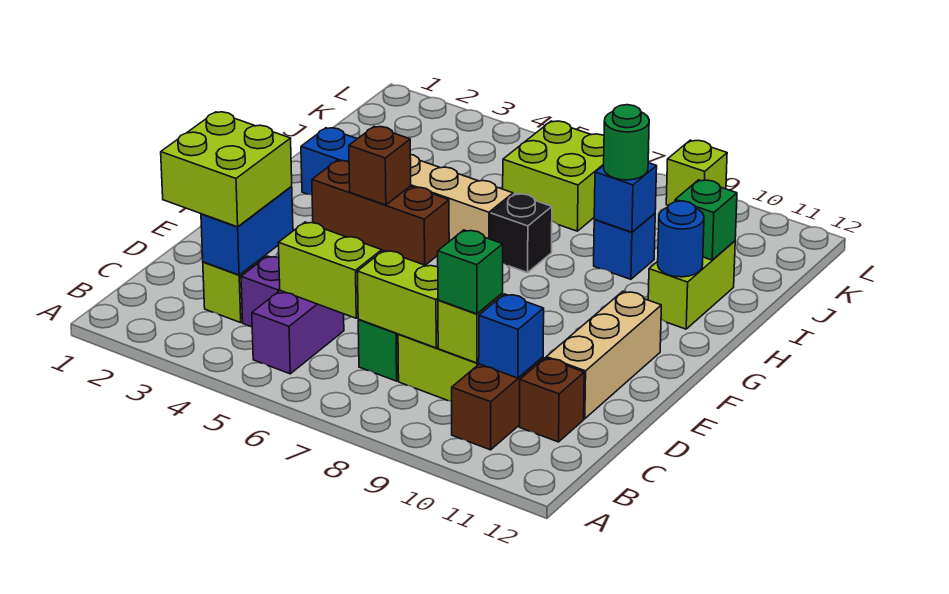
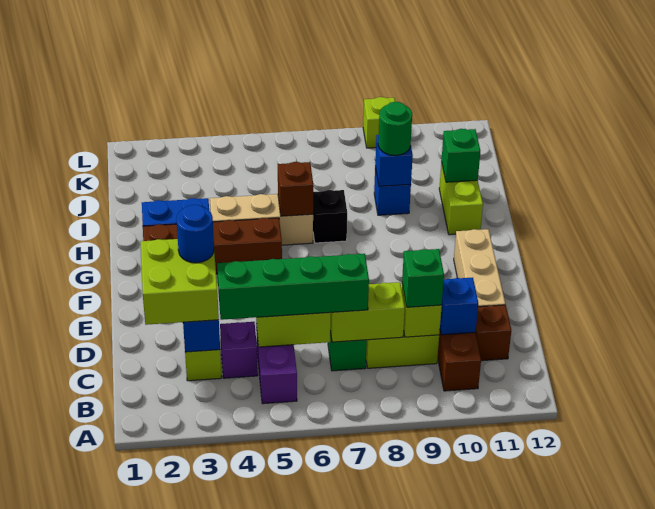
none -> green 1x4 brick [217,254,369,320]
brown 1x3 brick [312,161,449,265] -> brown 1x4 brick [143,218,282,274]
brown 1x1 brick [349,127,411,205] -> brown 1x1 brick moved to [278,162,313,216]
blue 1x1 round brick [658,201,704,277] -> blue 1x1 round brick moved to [176,205,214,263]
lime 2x2 brick [503,121,604,231] -> none

